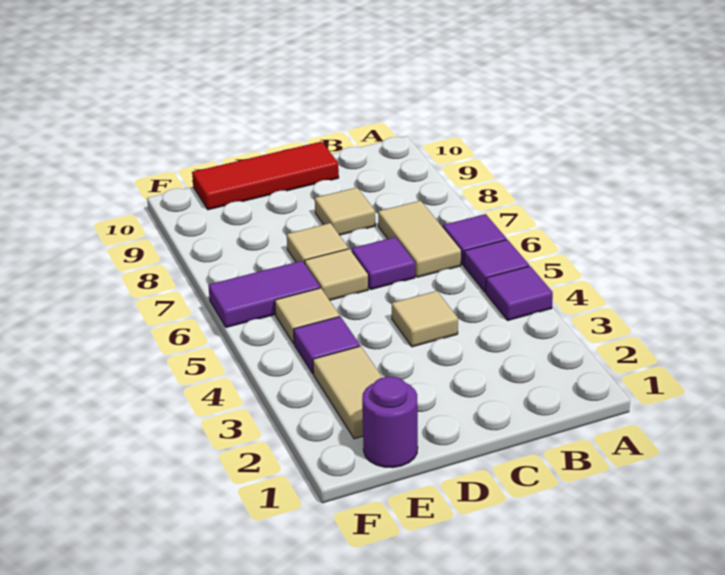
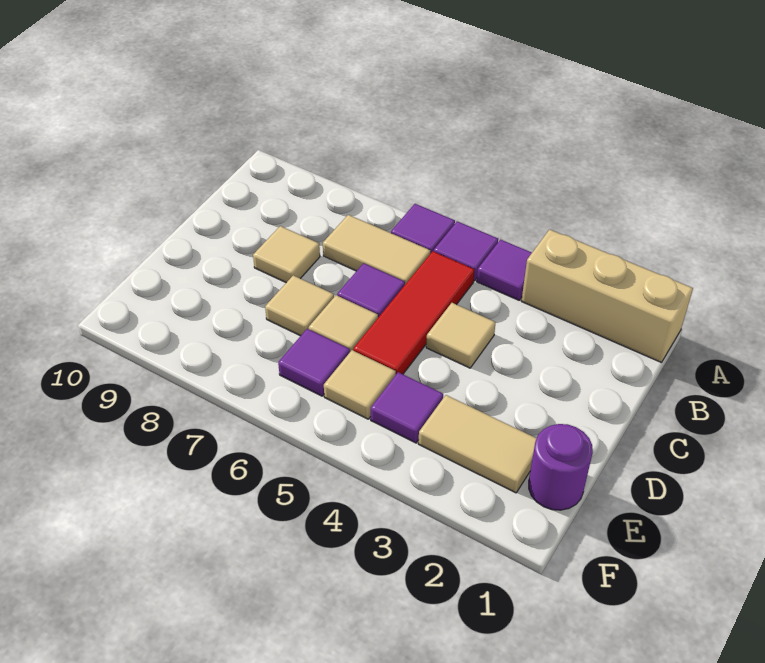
none -> tan 1x3 brick [522,229,693,363]
red 1x3 tile [192,142,339,210] -> red 1x3 tile moved to [353,251,474,374]
purple 1x2 tile [208,261,320,327] -> purple 1x1 tile [278,329,350,396]

